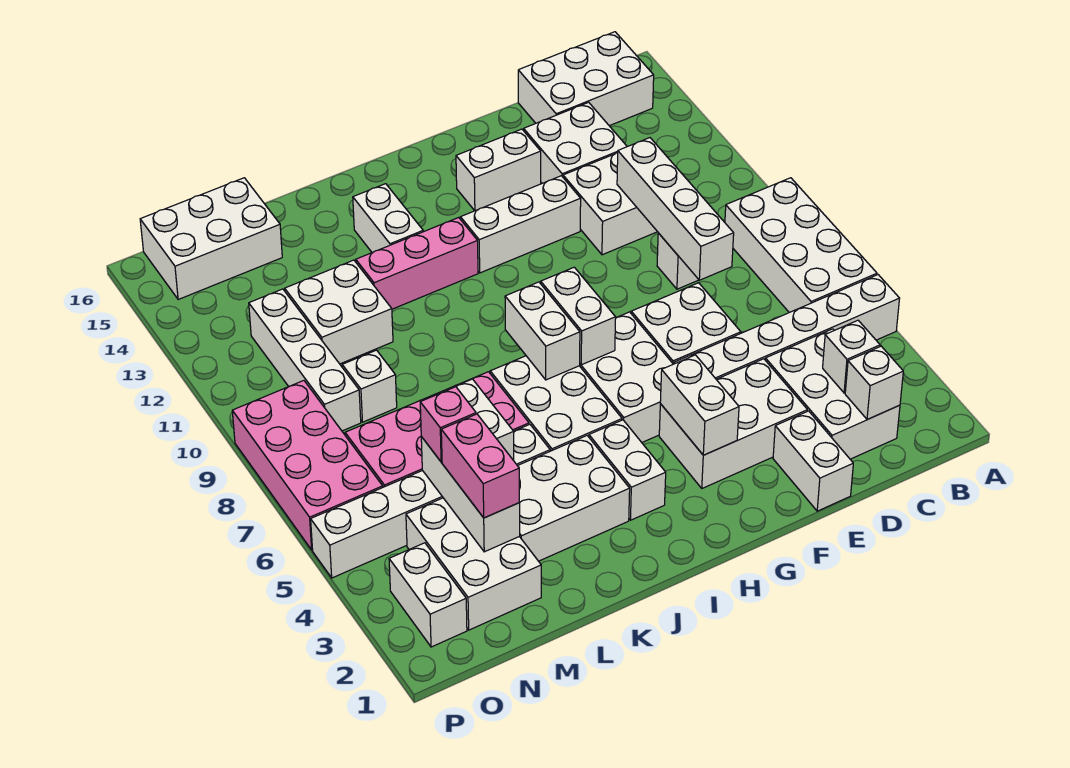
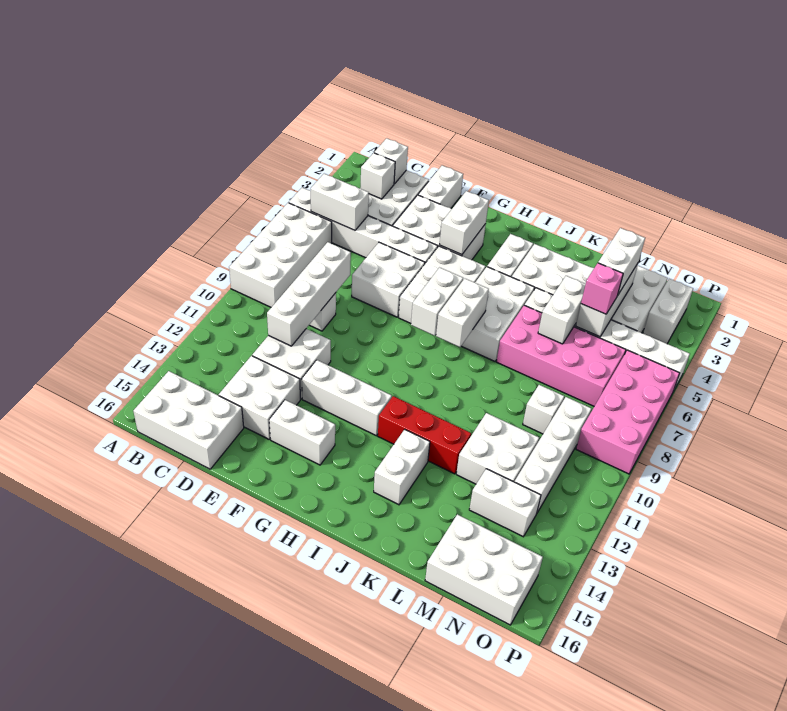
none -> white 1x2 brick [311,174,369,230]
pink 1x3 brick [356,218,478,309] -> red 1x3 brick [378,396,471,474]
pink 1x2 brick [441,414,519,518] -> white 1x2 brick [598,228,645,295]
none -> white 1x2 brick [469,469,541,537]

